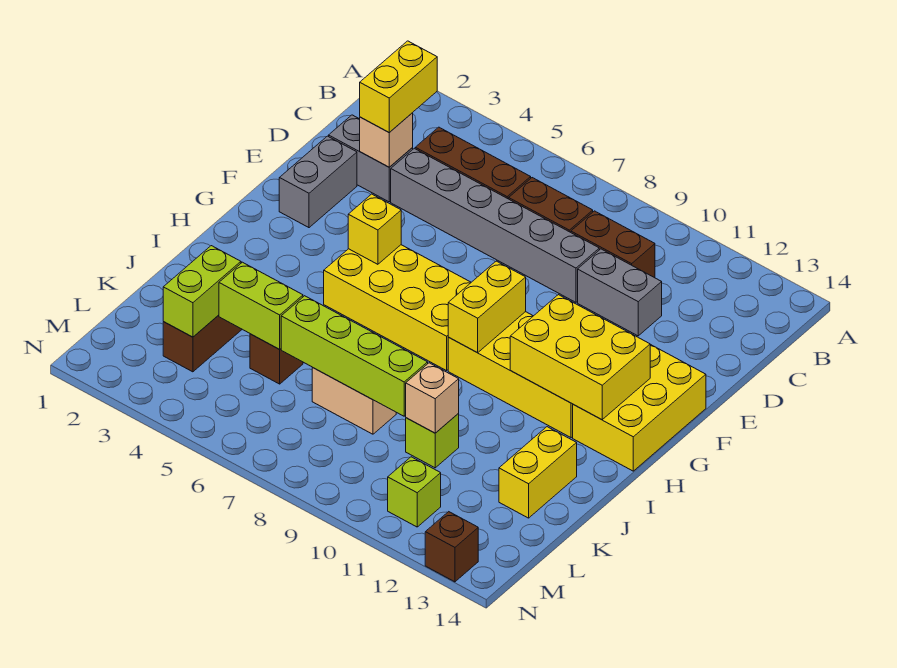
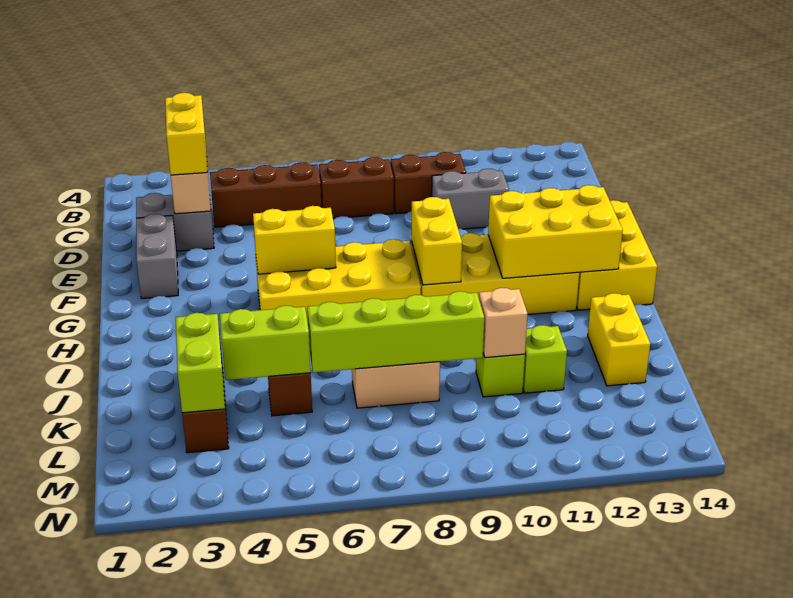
grey 1x6 brick [391,148,599,302] -> none
yellow 1x1 brick [348,194,401,264] -> yellow 1x2 brick [253,206,336,274]
lime 1x1 brick [388,457,441,527] -> lime 1x1 brick moved to [523,325,567,393]
brown 1x1 brick [425,512,478,582] -> none

